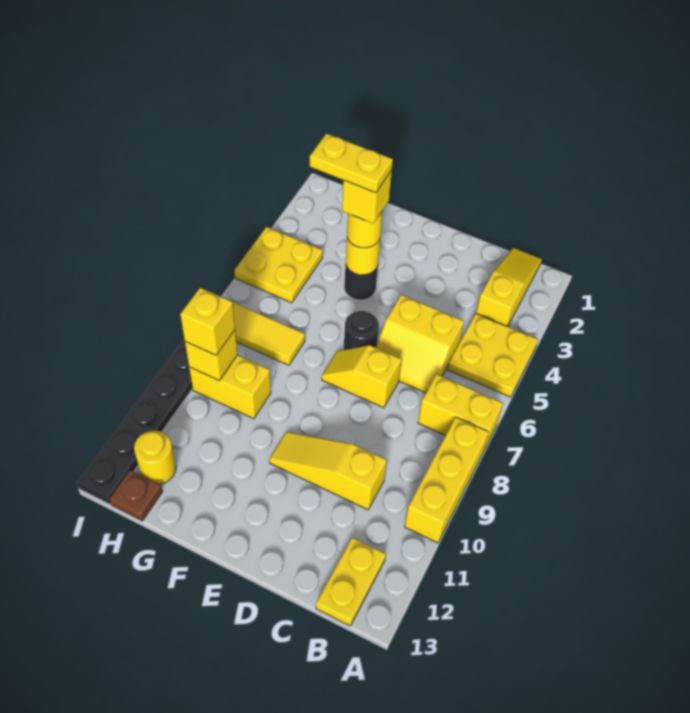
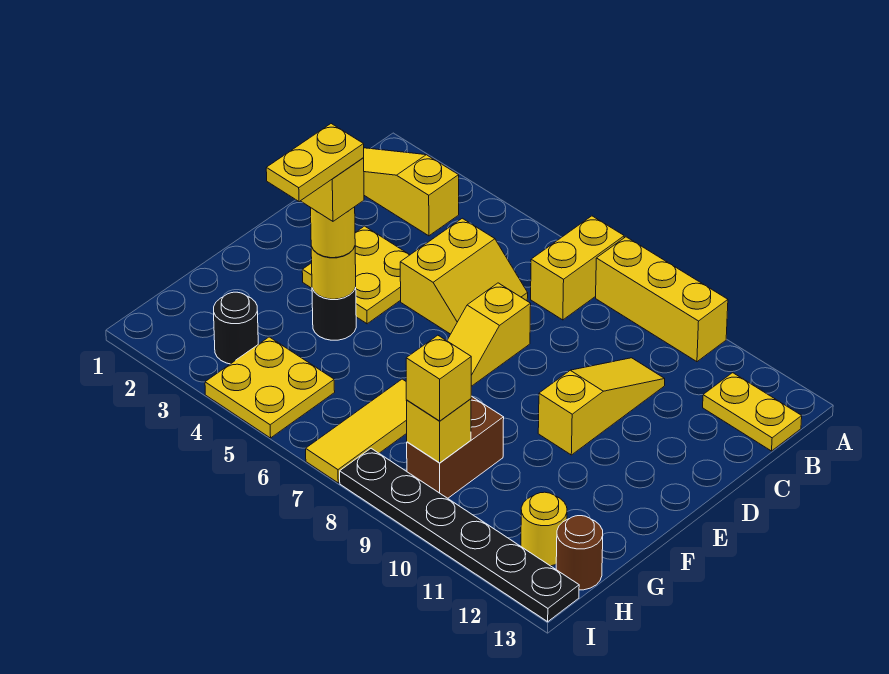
yellow 2x2 plate [447,314,538,397] -> yellow 2x2 plate moved to [302,226,410,324]
yellow 1x3 slope [269,432,387,510] -> yellow 1x3 slope turned to [538,358,665,455]
black 1x1 round brick [344,311,379,350] -> black 1x1 round brick moved to [214,292,258,364]
yellow 1x2 brick [189,355,271,419] -> brown 1x2 brick [407,396,504,498]
brown 1x1 plate [109,470,163,521] -> brown 1x1 round brick [556,516,603,590]

